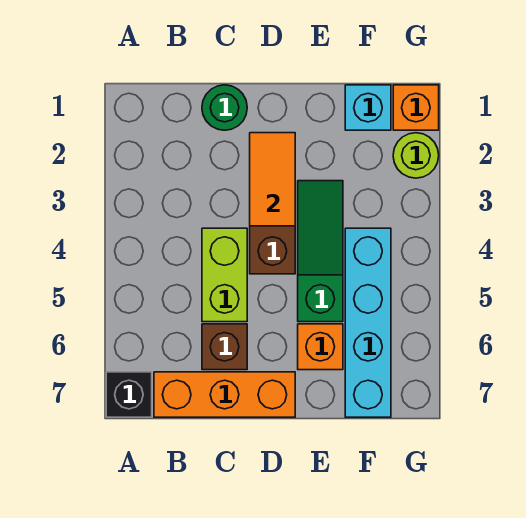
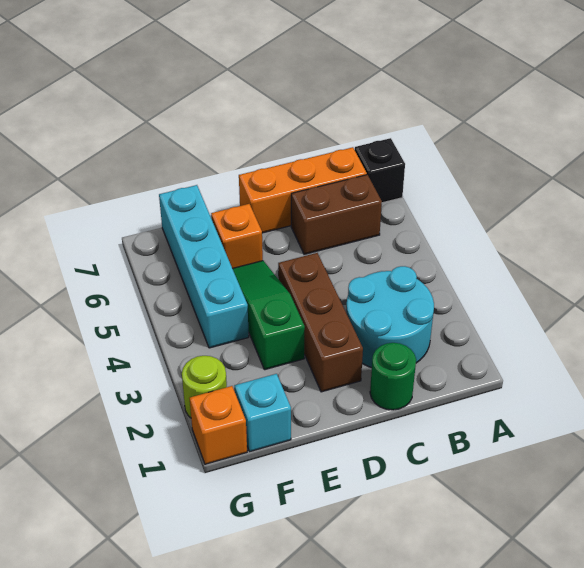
none -> cyan 2x2 round brick [346,266,434,368]
lime 1x2 brick [202,228,247,322] -> none
brown 1x1 brick [202,324,247,370] -> brown 1x2 brick [291,175,382,254]
orange 1x2 tile [250,133,295,226] -> none
green 1x3 slope [298,181,343,322] -> green 1x3 slope turned to [233,261,305,370]

